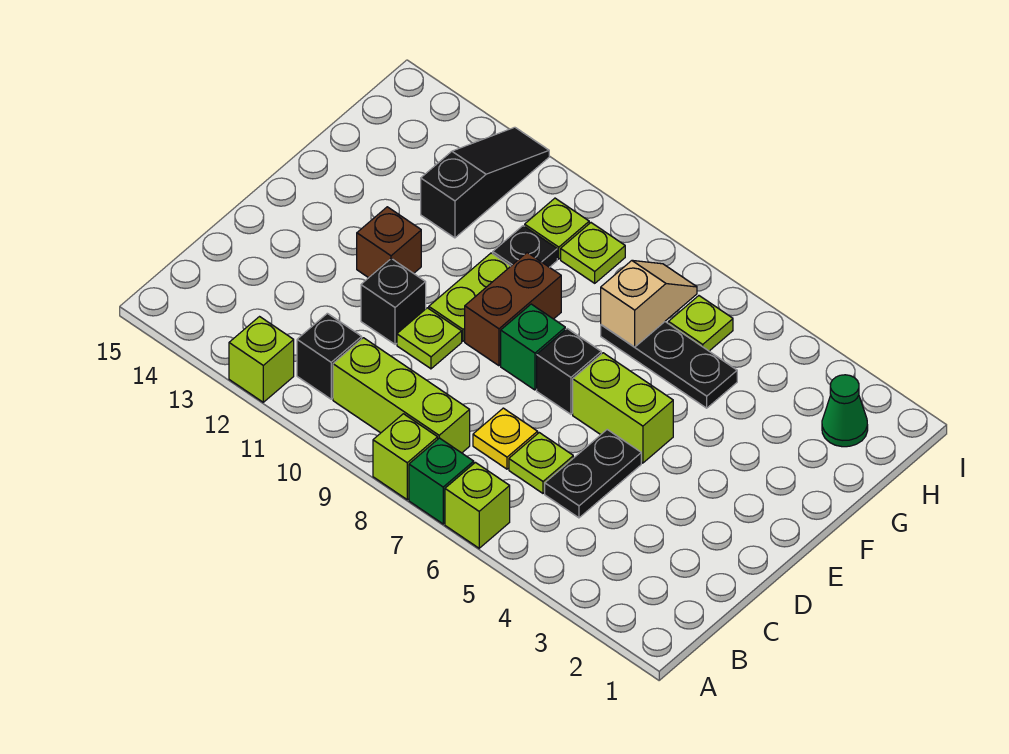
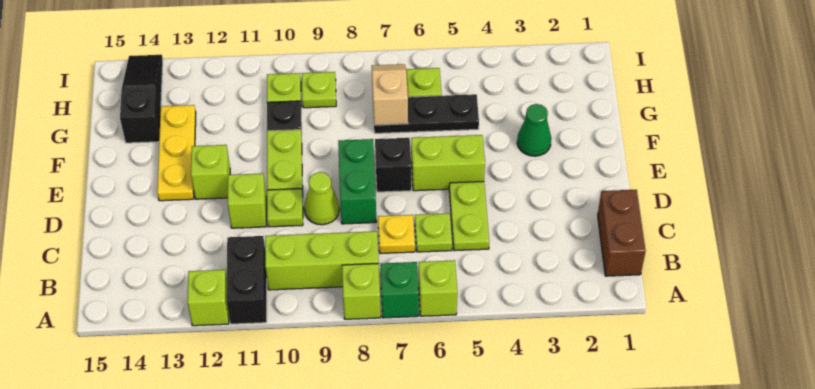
black 1x1 brick [297,313,362,399] -> black 1x2 brick [226,236,267,324]
black 1x2 plate [545,430,641,518] -> lime 1x2 plate [449,181,489,251]
none -> lime 1x1 cone [304,172,339,225]
black 1x1 brick [361,259,426,344] -> lime 1x1 brick [228,173,266,228]
green 1x1 brick [501,304,565,390] -> green 1x2 brick [338,139,376,224]
brown 1x2 brick [465,253,561,366] -> brown 1x2 brick moved to [598,190,646,276]
brown 1x1 brick [357,207,421,278] -> lime 1x1 brick [191,145,230,199]
none -> yellow 1x3 plate [157,105,196,201]
black 1x3 slope [421,127,549,238] -> black 1x3 slope moved to [120,55,163,143]
green 1x1 cone [822,375,868,447] -> green 1x1 cone moved to [517,104,551,156]

